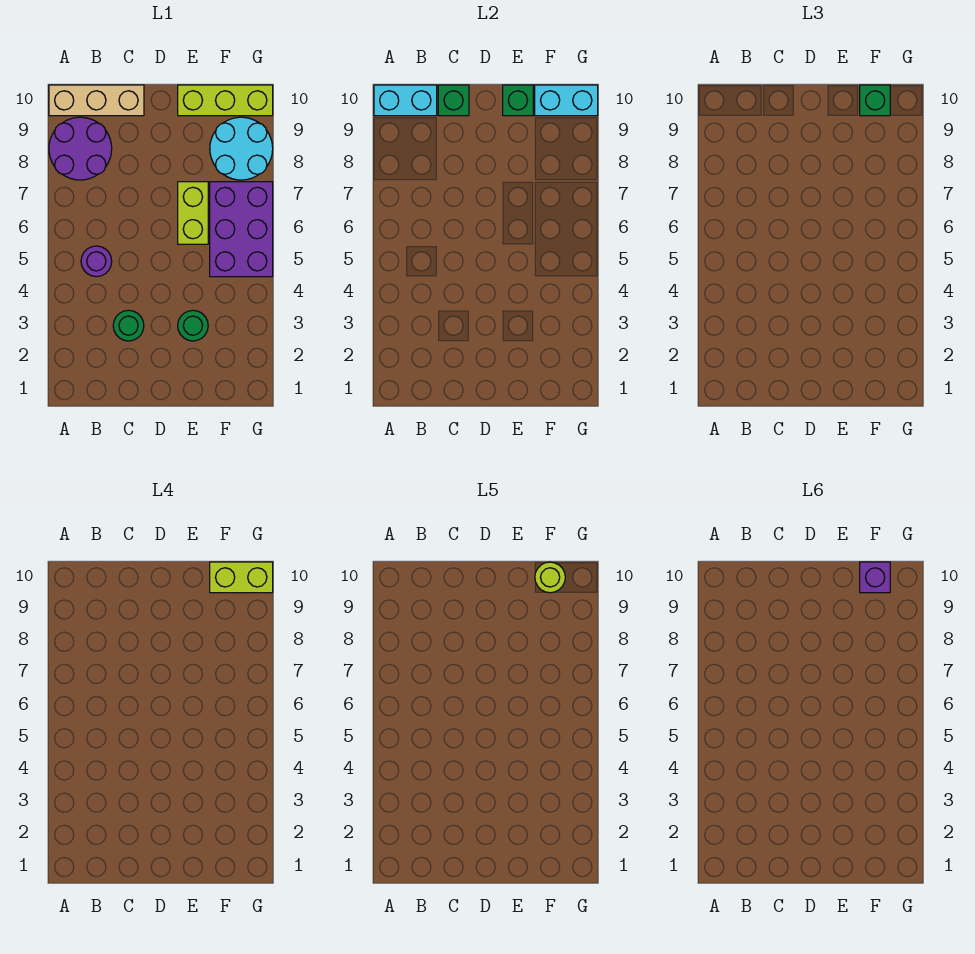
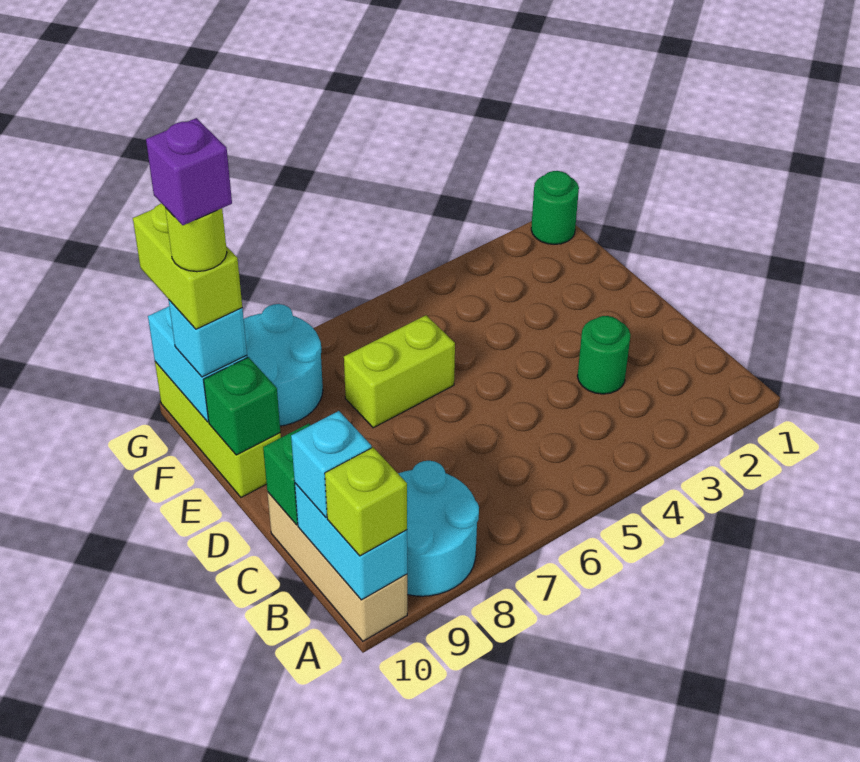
purple 2x2 round brick [49,117,112,180] -> cyan 2x2 round brick [398,461,479,596]
none -> lime 1x1 brick [325,447,407,556]
purple 1x1 round brick [81,246,112,277] -> none
none -> cyan 1x1 brick [291,411,372,517]
green 1x1 round brick [178,310,208,341] -> green 1x1 round brick moved to [531,171,579,245]
purple 2x3 brick [210,182,273,277] -> none
green 1x1 brick [860,85,890,116] -> cyan 1x1 brick [169,300,247,377]

